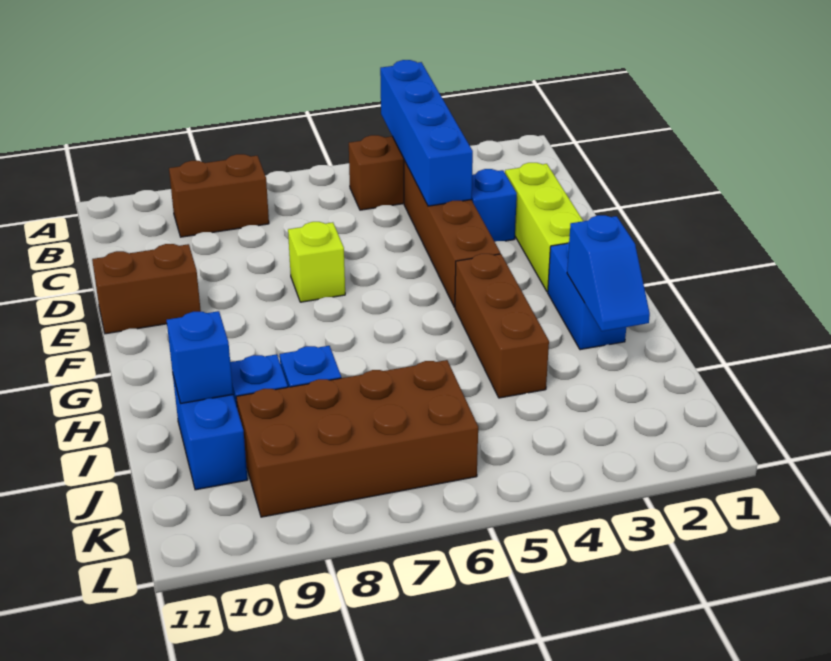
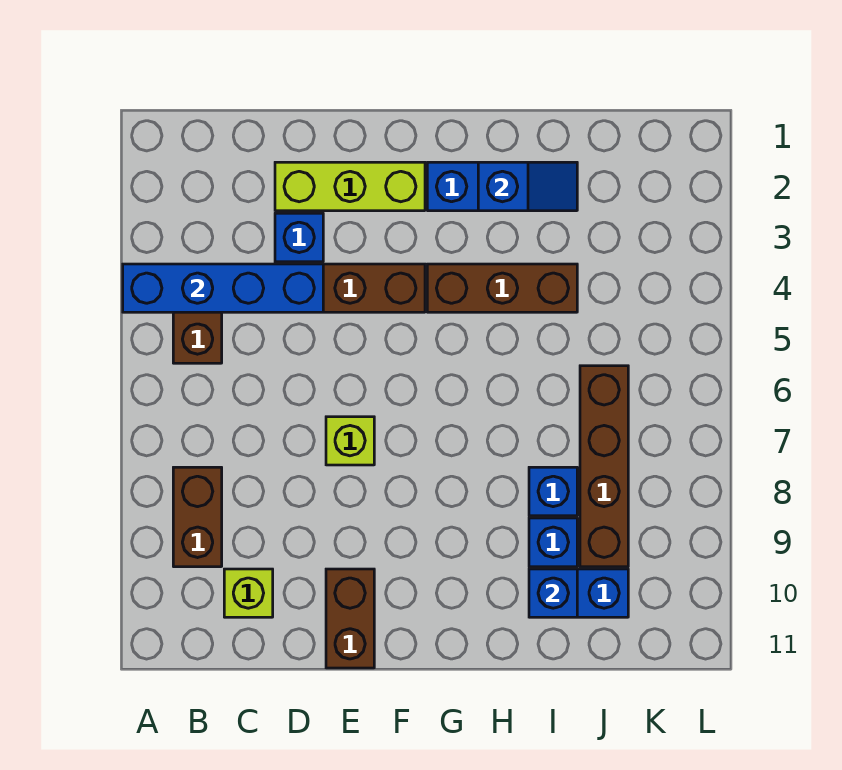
none -> lime 1x1 brick [224,569,273,617]
brown 2x4 brick [236,360,478,517] -> brown 1x4 brick [580,366,628,567]

